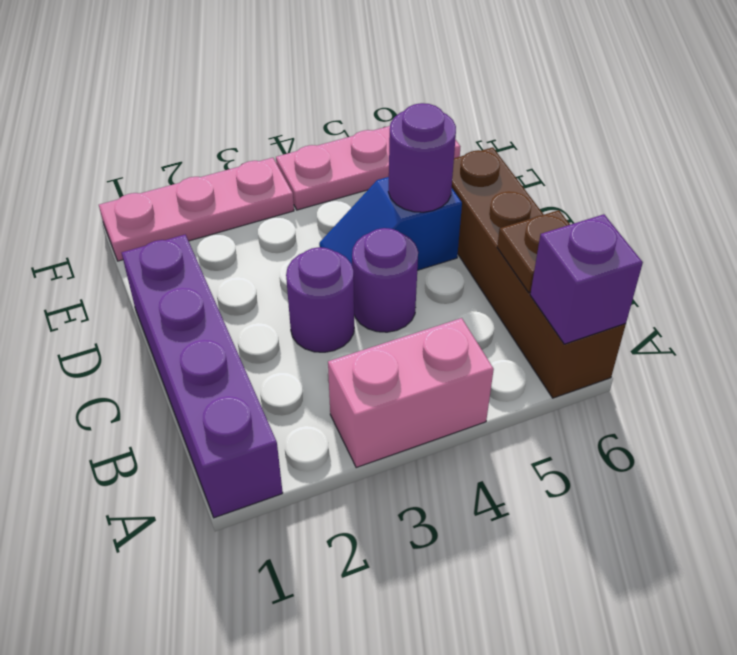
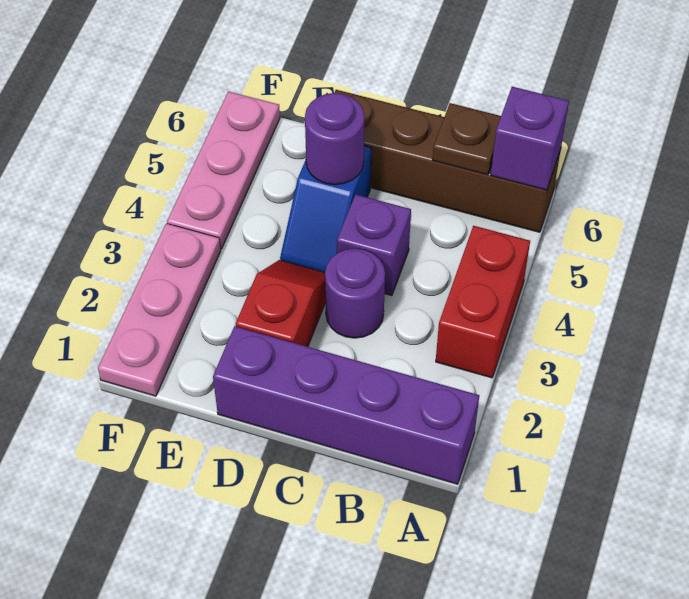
pink 1x2 brick [328,318,494,468] -> red 1x2 brick [436,226,530,378]
purple 1x1 round brick [352,228,418,332] -> purple 1x1 brick [337,194,411,296]
none -> red 1x2 slope [236,260,326,347]

